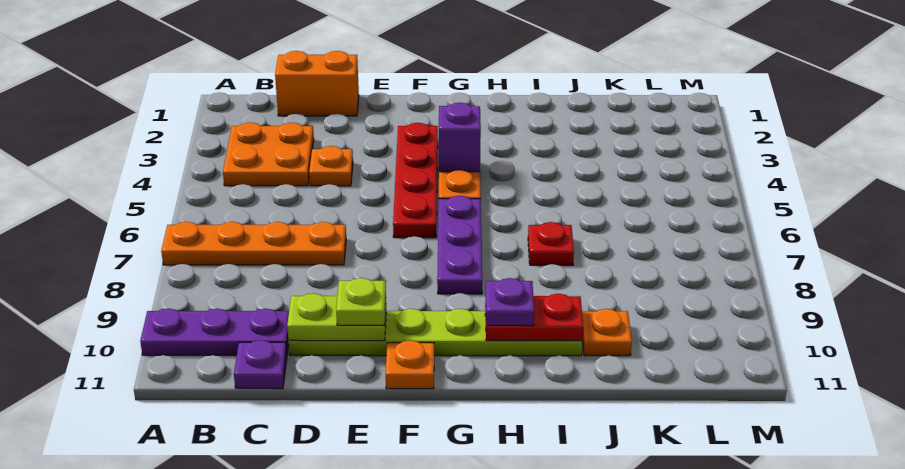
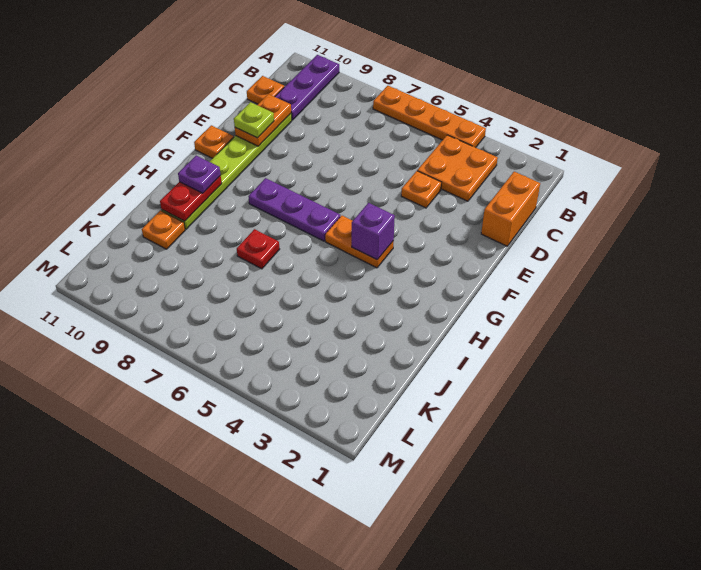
orange 1x4 plate [161,222,346,265] -> orange 1x4 plate turned to [373,86,486,148]
purple 1x1 plate [234,340,287,389] -> orange 1x1 plate [247,76,284,104]
lime 1x2 plate [287,293,386,341] -> orange 1x2 plate [235,94,291,146]
red 1x4 plate [393,123,438,238] -> none

